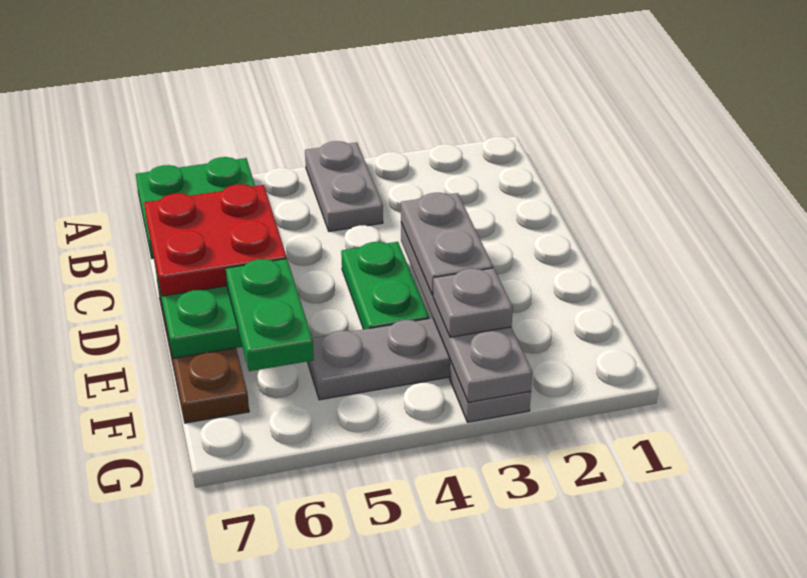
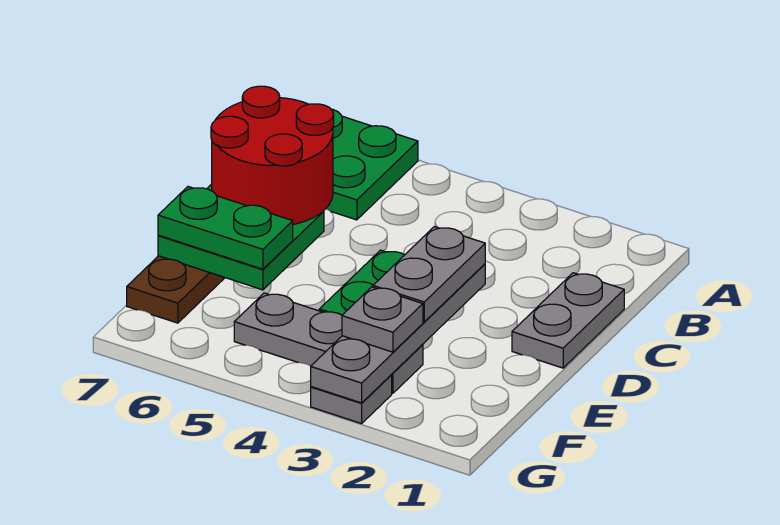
grey 1x2 plate [305,141,383,231] -> grey 1x2 plate moved to [512,273,624,368]
red 2x2 plate [144,184,287,296] -> red 2x2 round brick [211,86,334,224]
green 1x2 plate [226,259,314,371] -> green 1x2 plate turned to [158,187,293,269]

